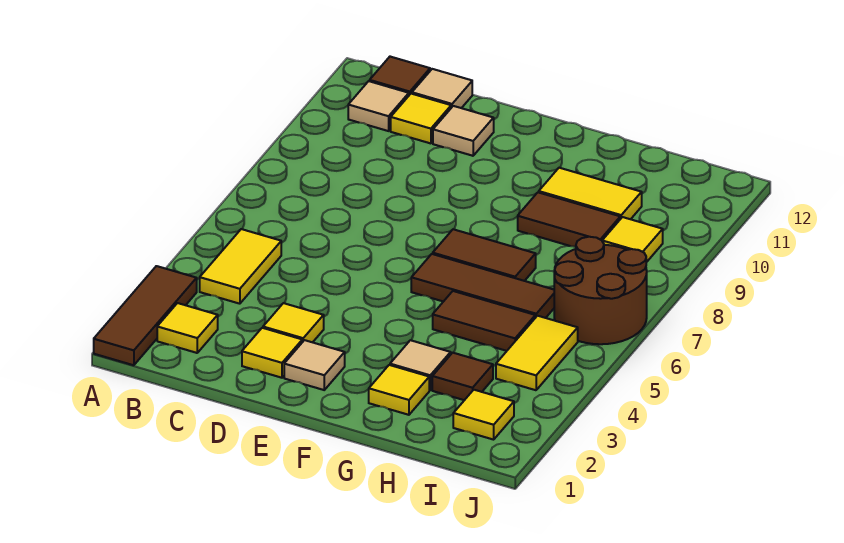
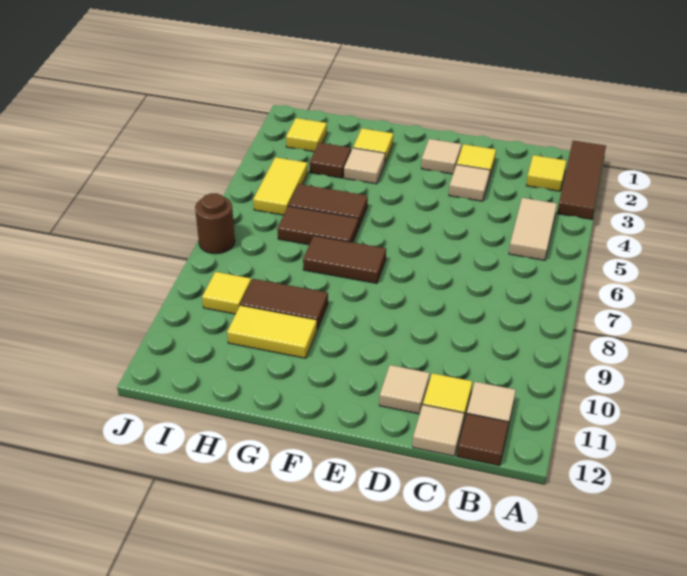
yellow 1x2 tile [200,229,281,304] -> tan 1x2 tile [509,198,557,260]
yellow 1x1 tile [263,303,324,342] -> tan 1x1 tile [449,165,490,201]
brown 1x3 tile [411,254,554,318] -> brown 1x2 tile [277,206,358,245]
brown 2x2 round brick [554,237,647,344] -> brown 1x1 round brick [195,193,235,254]

